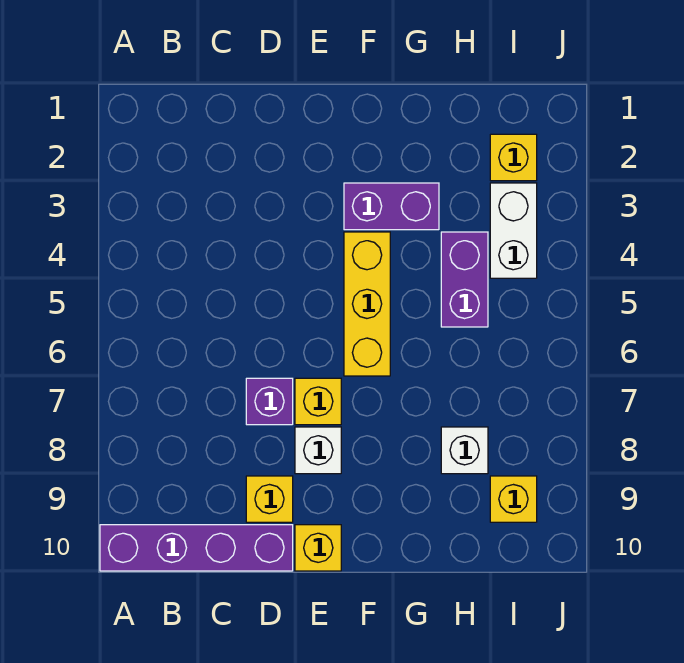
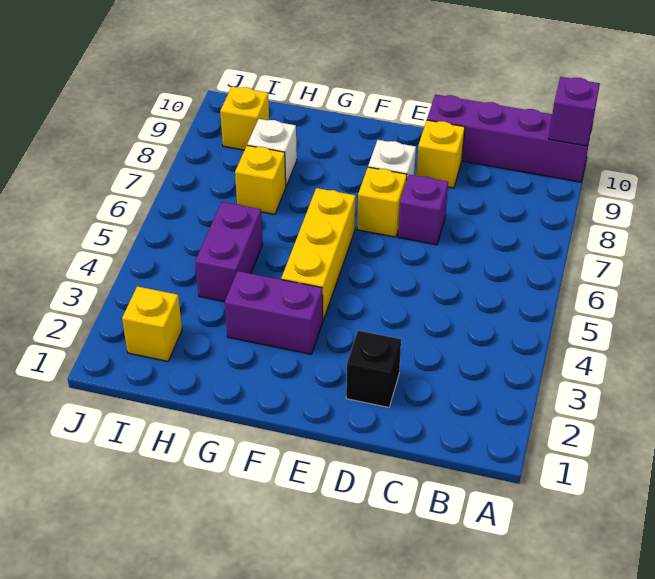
none -> purple 1x1 brick [549,77,600,146]
none -> black 1x1 brick [346,331,401,407]
yellow 1x1 brick [295,525,341,571] -> yellow 1x1 brick moved to [235,145,286,214]
white 1x2 brick [490,183,537,278] -> none

